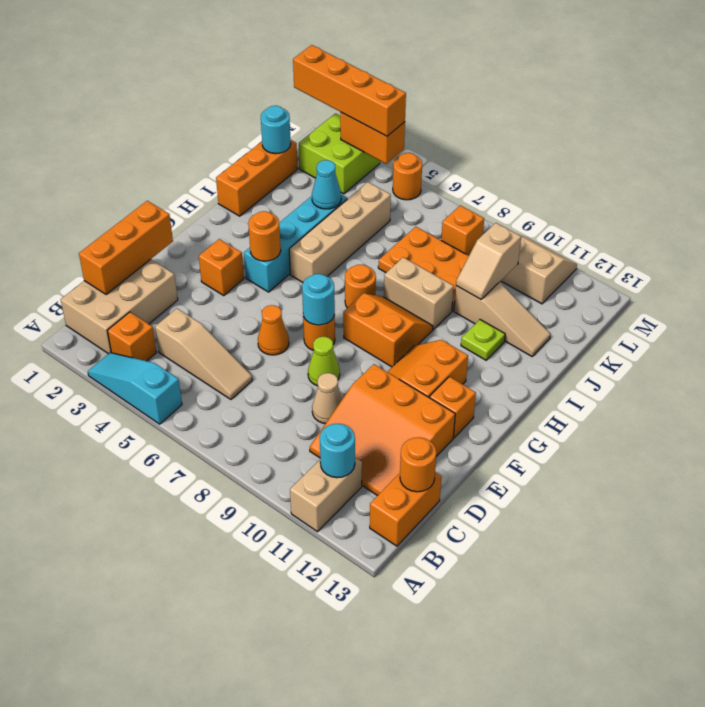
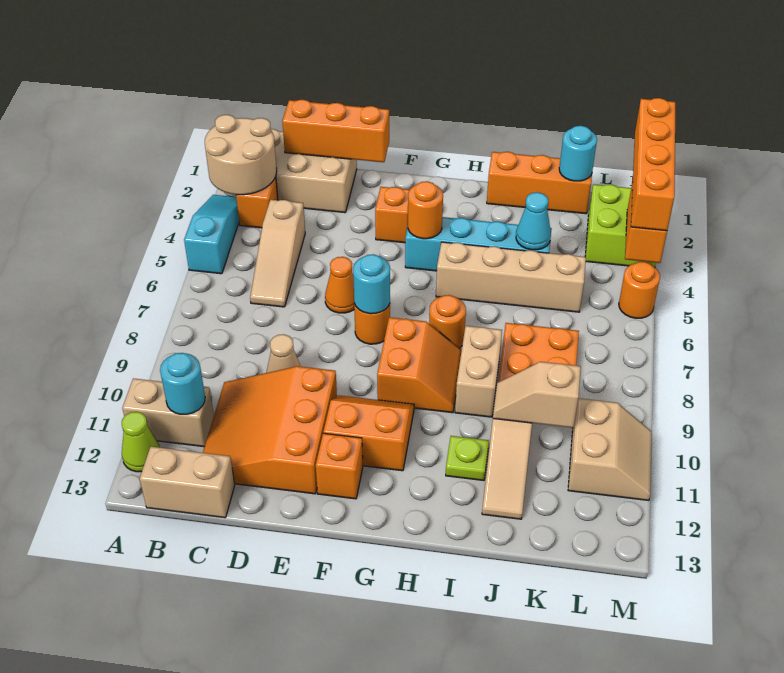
none -> tan 2x2 round brick [205,115,277,195]
orange 1x2 brick [370,472,441,546] -> tan 1x2 brick [140,447,235,518]
orange 1x1 round brick [400,437,436,492] -> none
lime 1x1 cone [308,337,340,386] -> lime 1x1 cone moved to [122,412,160,472]
orange 1x1 brick [441,205,484,256] -> none

